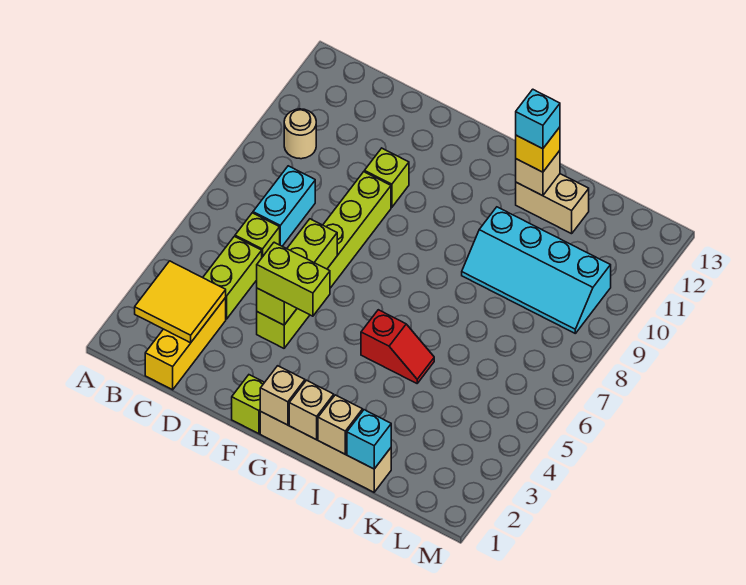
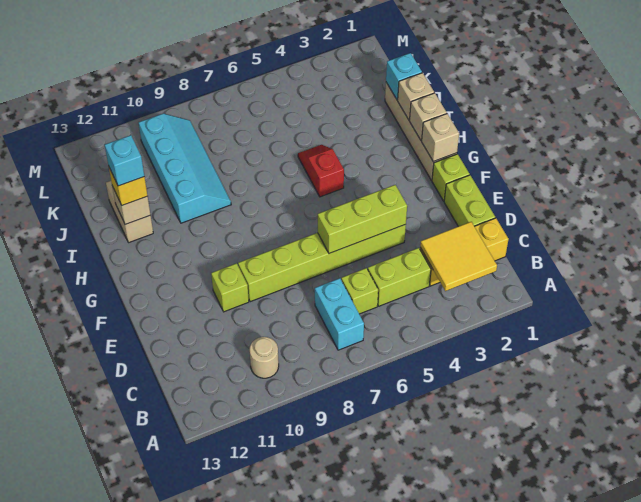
cyan 1x2 brick [253,166,315,246] -> cyan 1x2 brick turned to [315,278,364,350]
lime 1x2 brick [257,242,330,316] -> lime 1x2 brick moved to [444,175,495,226]

